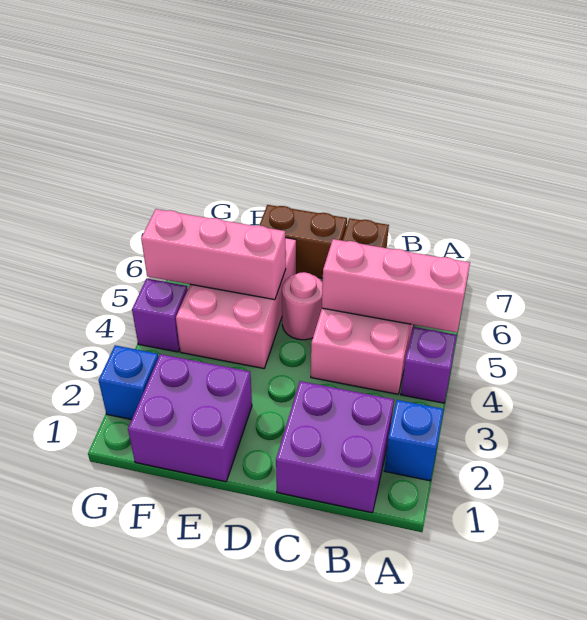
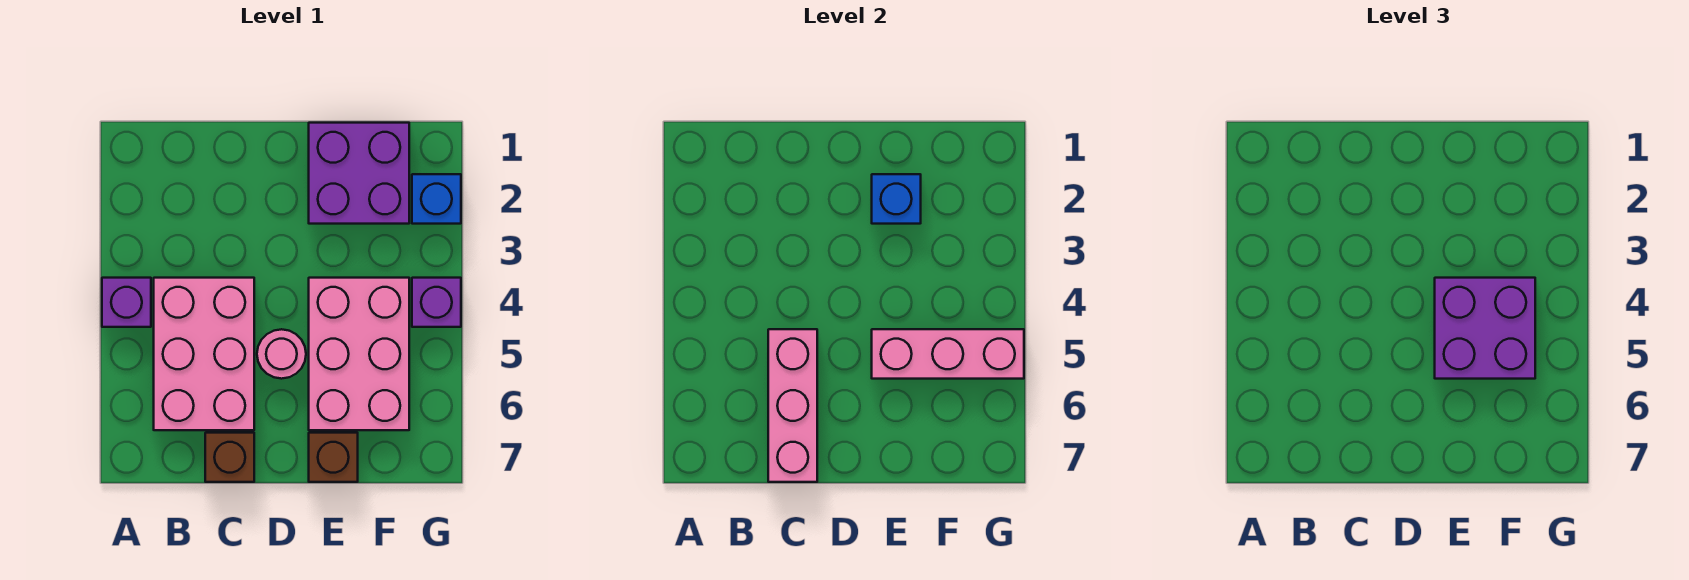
blue 1x1 brick [384,400,444,481] -> blue 1x1 brick moved to [872,174,921,224]
pink 1x3 brick [322,239,470,333] -> pink 1x3 brick turned to [768,329,817,482]
purple 2x2 brick [276,381,394,513] -> purple 2x2 brick moved to [1435,278,1535,379]
brown 1x2 brick [260,205,347,278] -> brown 1x1 brick [309,433,358,482]

